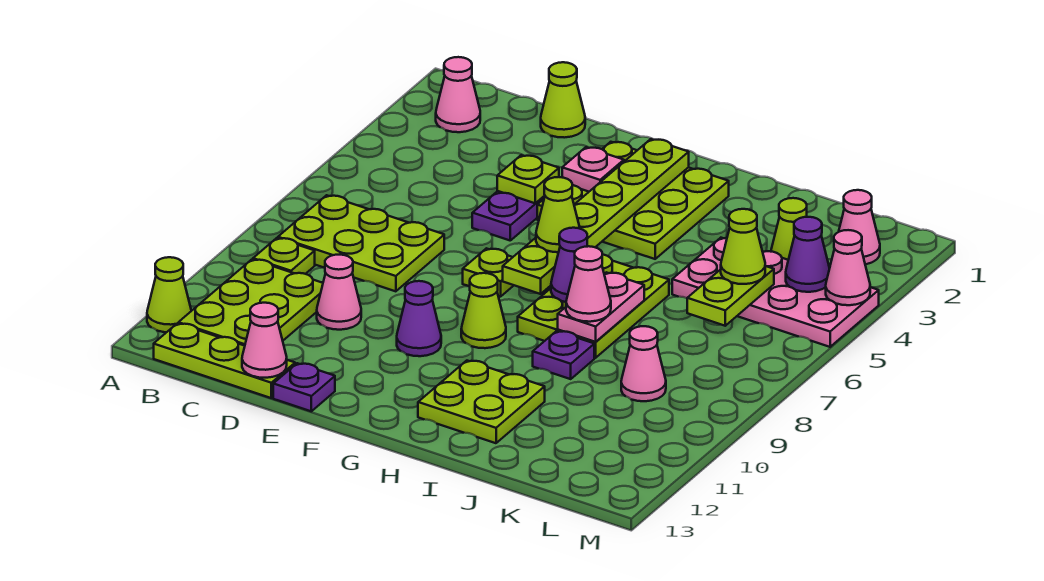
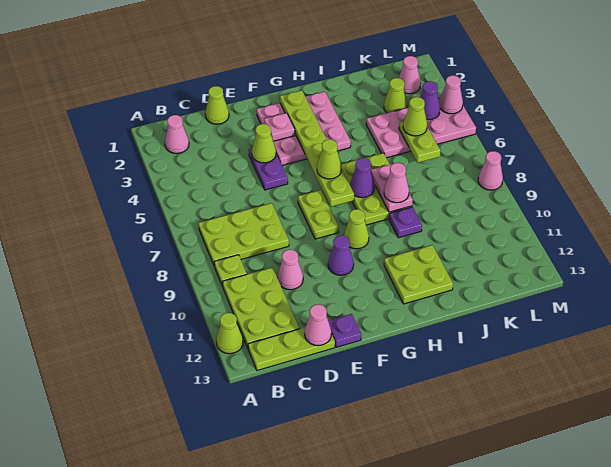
lime 1x1 plate [497,155,559,203] -> lime 1x1 cone [252,124,276,163]
lime 3x3 plate [537,142,729,259] -> pink 3x3 plate [257,92,351,165]
lime 1x1 plate [463,248,514,297] -> lime 1x2 plate [298,190,339,239]
pink 1x1 cone [621,326,666,401] -> pink 1x1 cone moved to [478,151,503,190]

